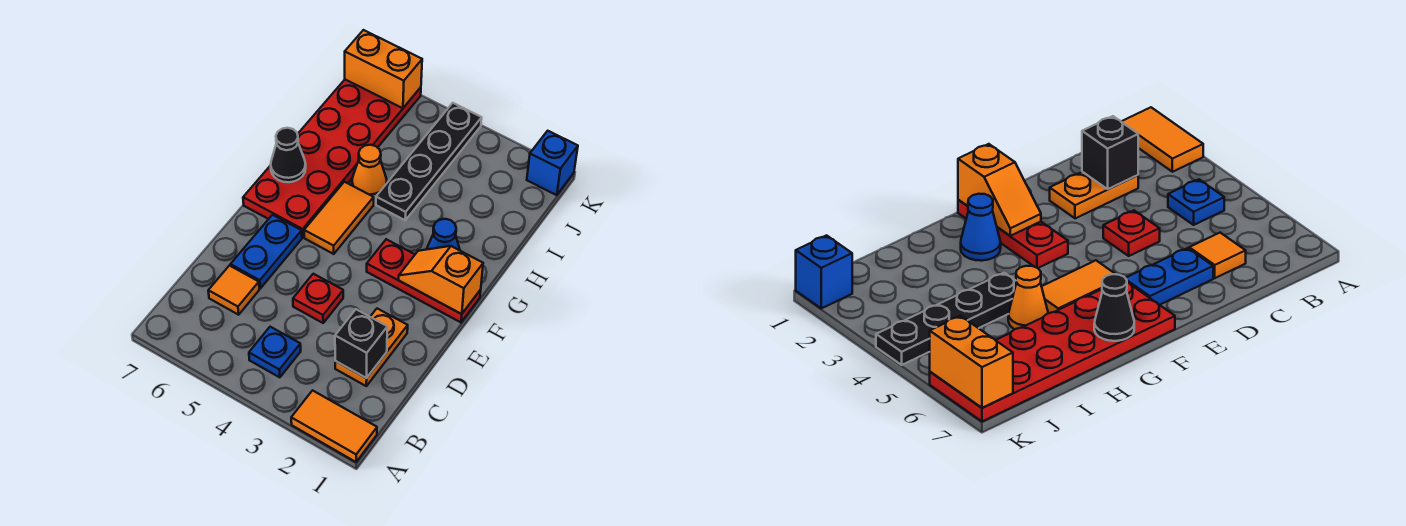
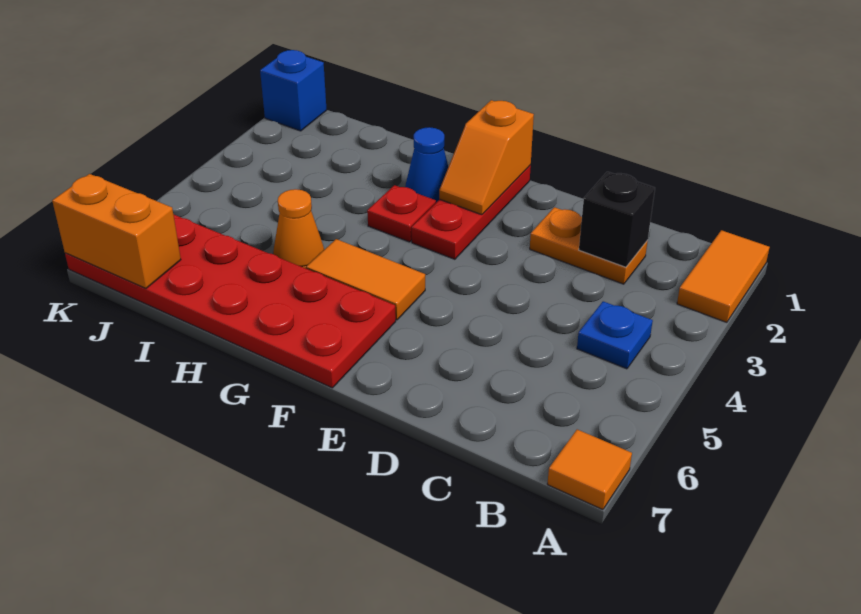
orange 1x1 tile [208,266,259,315] -> orange 1x1 tile moved to [547,429,632,510]
red 1x1 plate [293,274,343,323] -> red 1x1 plate moved to [367,185,436,242]
blue 1x2 plate [230,215,302,288] -> none
black 1x1 cone [271,128,306,182] -> none
black 1x4 plate [376,103,482,220] -> none
orange 1x2 brick [345,30,422,108] -> orange 1x2 brick turned to [52,174,181,288]

